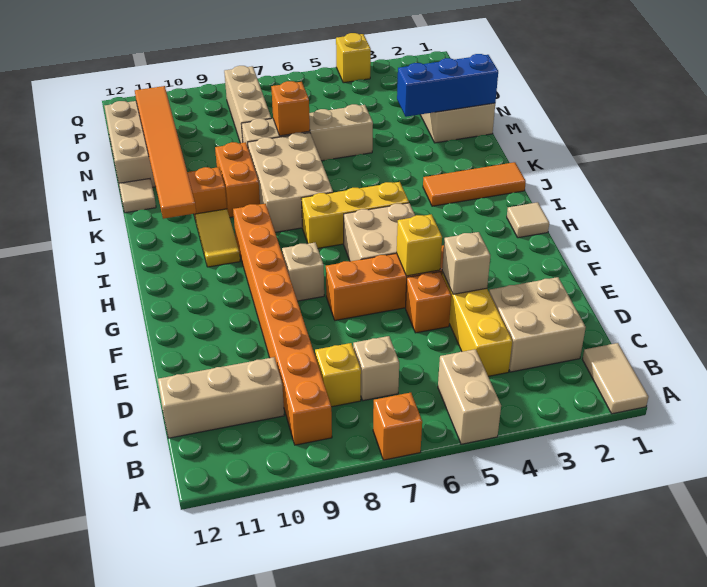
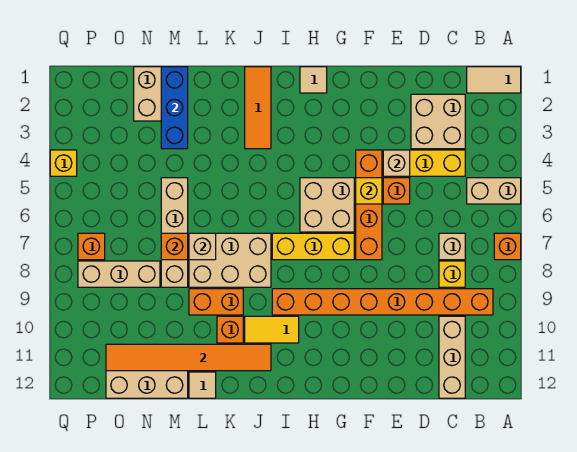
tan 1x1 brick [282,243,324,301] -> tan 1x1 brick moved to [189,233,216,260]
yellow 1x3 brick [301,182,409,248] -> yellow 1x3 brick turned to [272,233,354,260]
none -> orange 1x1 brick [78,233,105,260]

